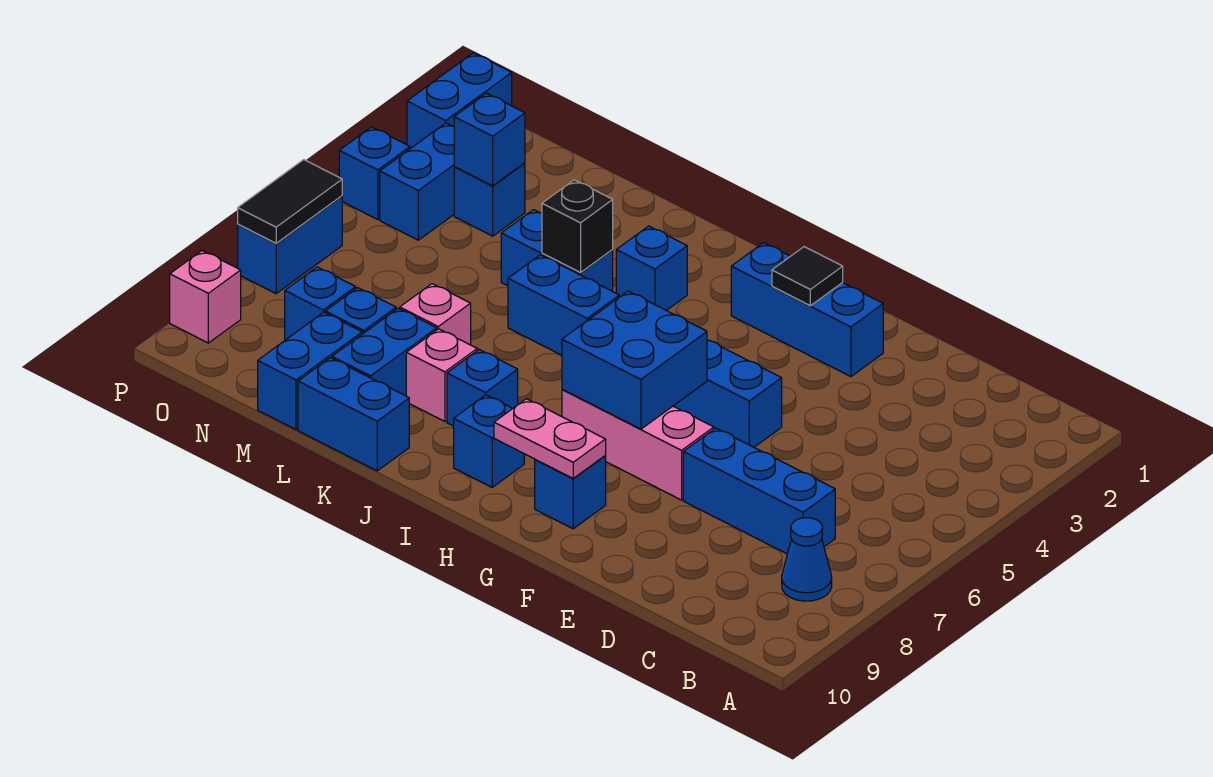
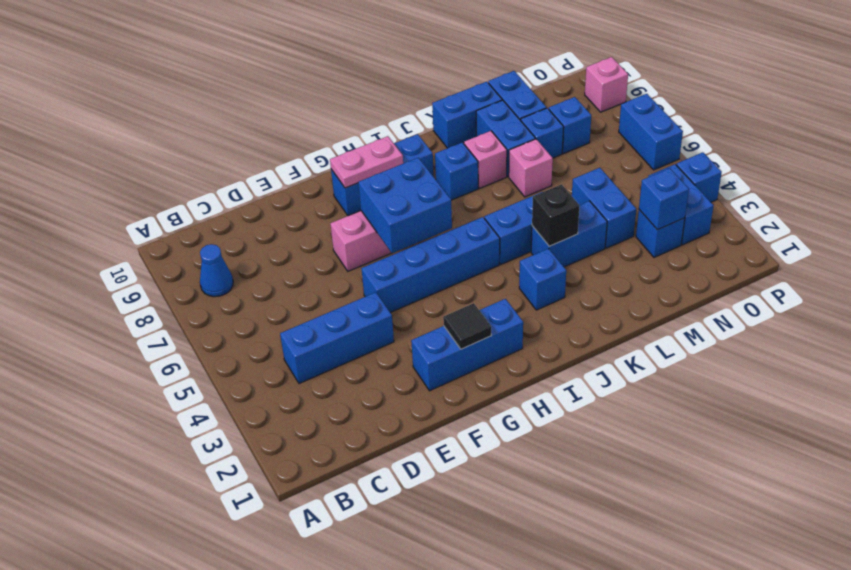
blue 1x3 brick [683,428,835,554] -> blue 1x3 brick moved to [280,292,394,384]
blue 1x2 brick [407,53,512,149] -> blue 1x2 brick moved to [572,168,636,248]
black 1x2 tile [238,160,342,243] -> none

